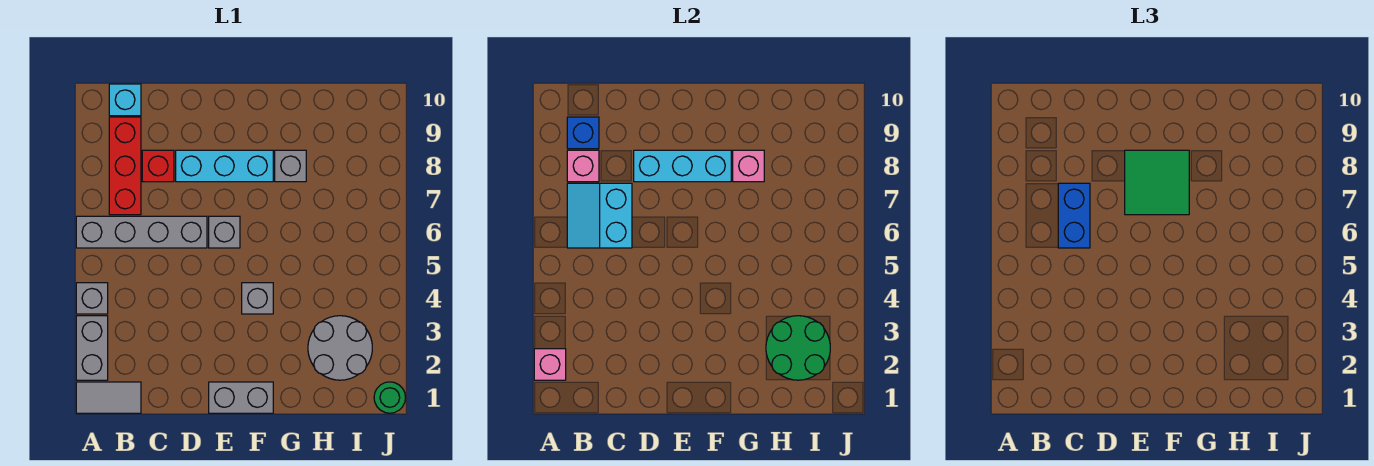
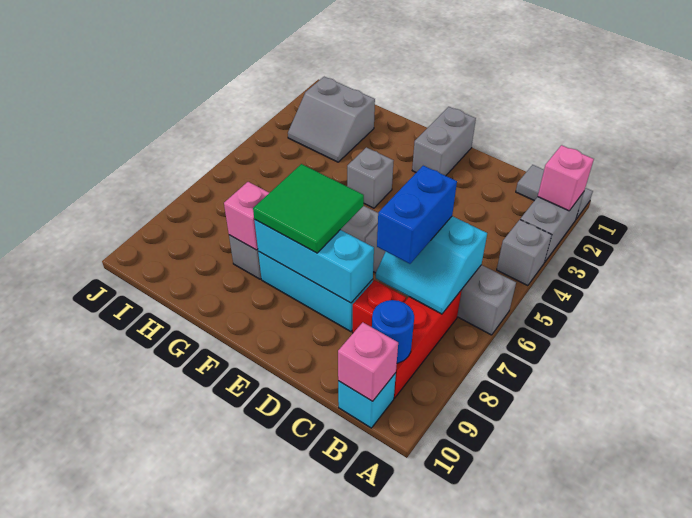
cyan 2x2 slope [567,183,632,248] -> cyan 2x2 slope turned to [376,216,487,314]
pink 1x1 brick [567,150,599,182] -> pink 1x1 brick moved to [338,322,398,401]
blue 1x1 brick [567,117,599,149] -> blue 1x1 round brick [372,300,414,363]
grey 1x2 brick [209,382,273,413] -> grey 1x2 brick turned to [412,107,476,176]
grey 2x2 round brick [308,316,372,380] -> grey 2x2 slope [288,77,375,162]
green 2x2 round brick [766,316,830,380] -> none
green 1x1 round brick [374,382,406,413] -> none

